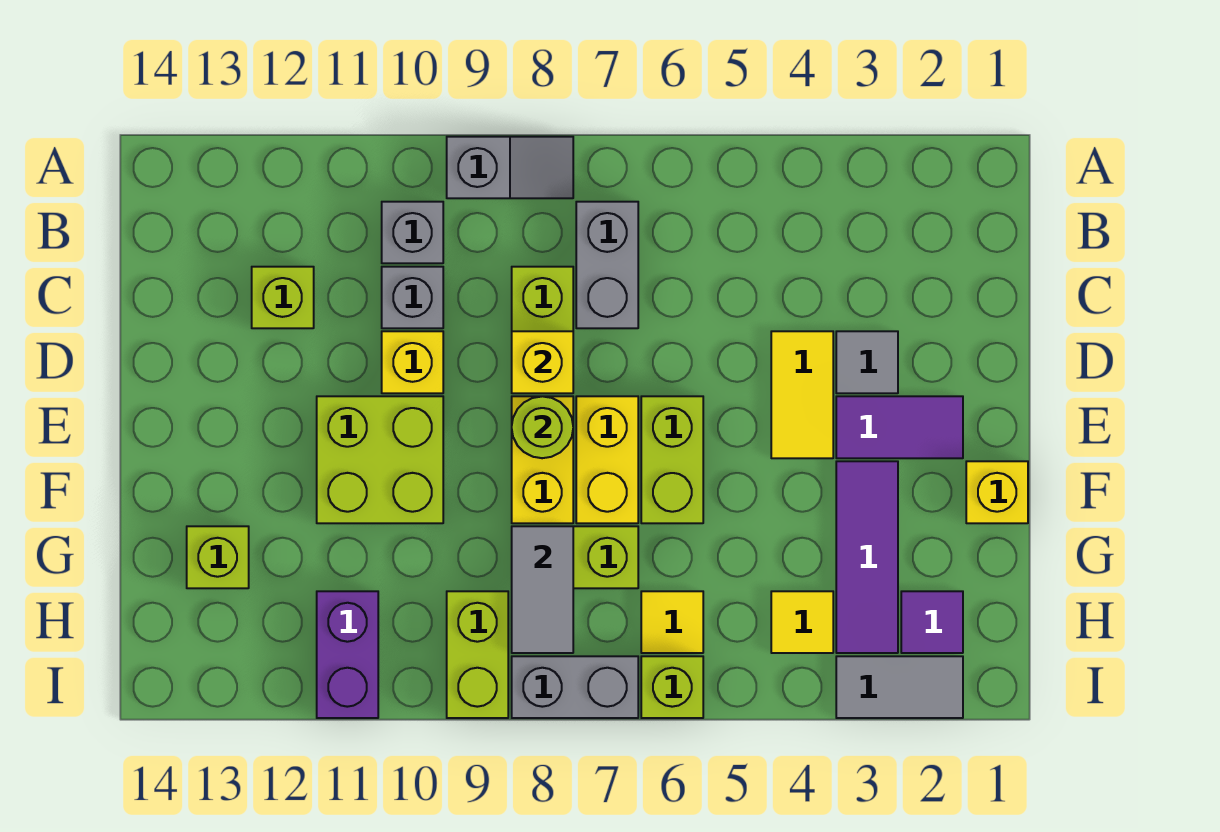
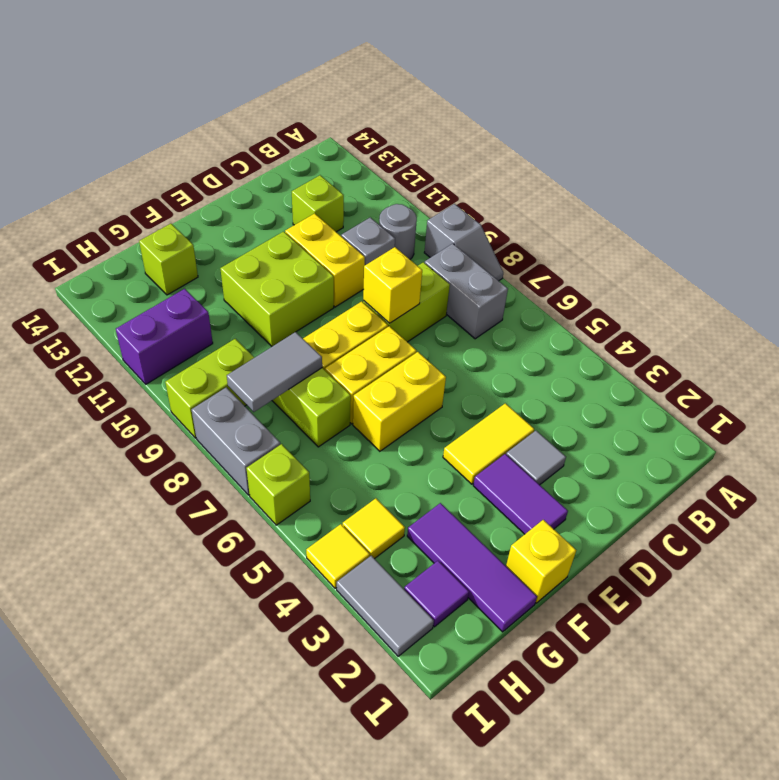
grey 1x2 brick [576,202,638,328] -> grey 1x2 brick turned to [425,244,508,339]
grey 1x1 brick [382,202,443,263] -> grey 1x1 round brick [379,204,417,259]
yellow 1x1 brick [382,331,443,393] -> yellow 1x2 brick [285,213,365,307]
lime 1x2 brick [641,396,703,523] -> yellow 1x2 brick [353,352,446,451]
lime 1x1 round brick [512,396,573,458] -> none
purple 1x3 tile [836,461,898,653] -> purple 1x3 tile turned to [407,503,537,632]
yellow 1x1 tile [641,591,703,653] -> yellow 1x1 tile moved to [306,524,370,588]

